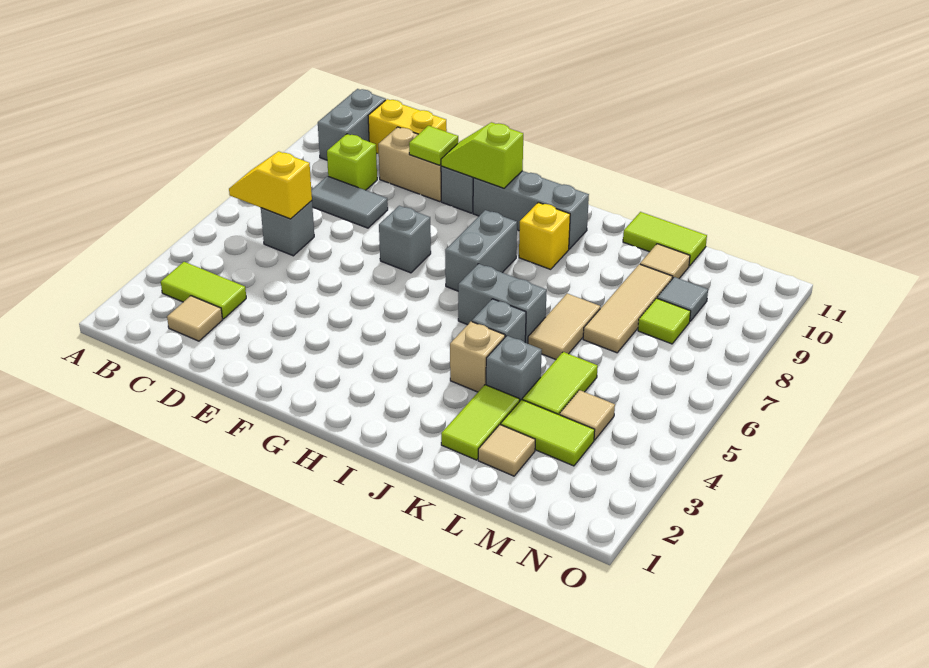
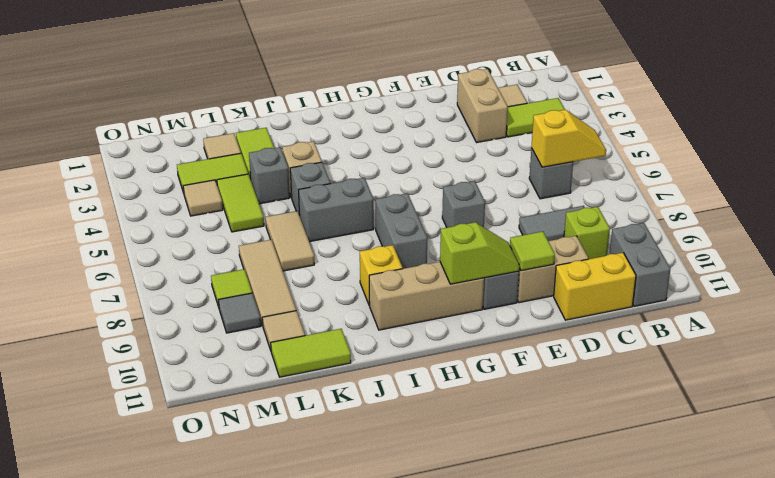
none -> tan 1x2 brick [457,69,508,143]
grey 1x3 brick [473,171,589,249] -> tan 1x3 brick [369,262,484,330]

